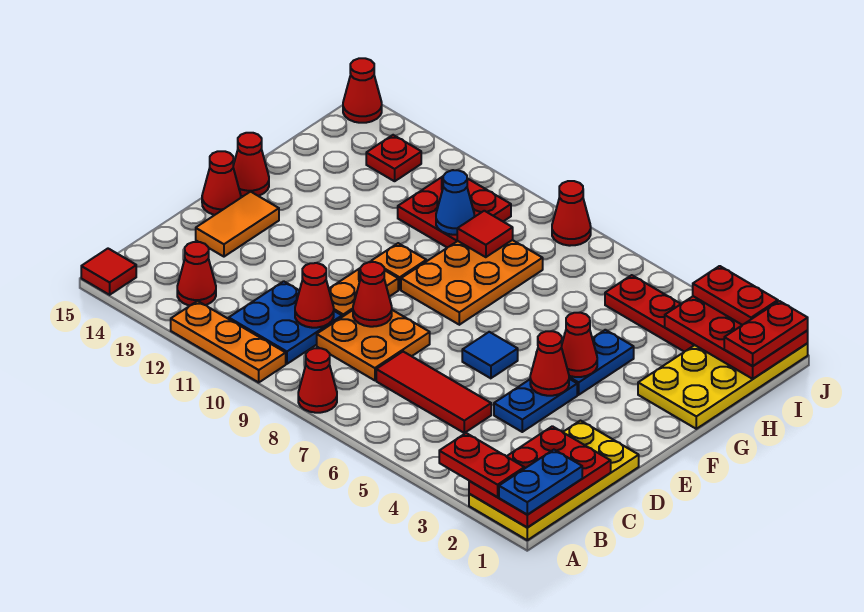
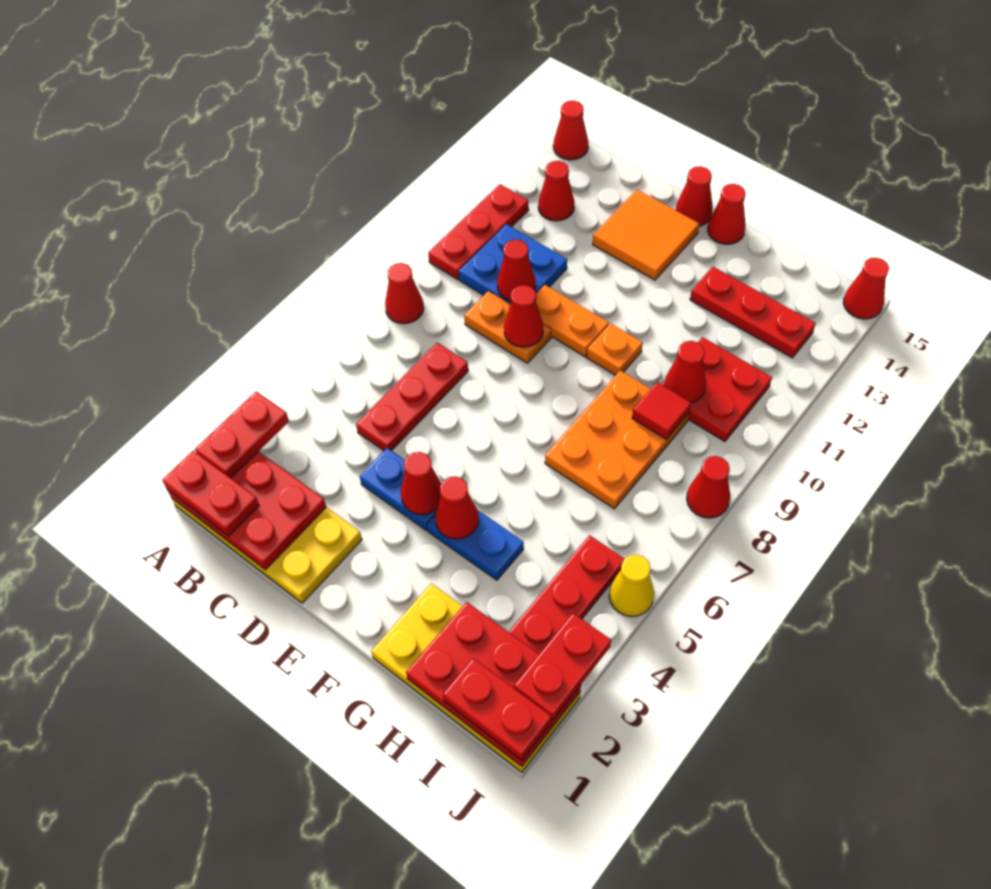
blue 1x2 plate [499,450,582,514] -> red 1x2 plate [162,451,259,536]
orange 1x3 plate [171,301,286,382] -> red 1x3 plate [428,184,529,279]
red 1x1 tile [81,249,136,295] -> red 1x1 cone [553,100,588,160]
red 1x3 tile [376,352,491,433] -> red 1x3 plate [356,343,468,451]
orange 2x2 plate [317,310,430,380] -> orange 1x2 plate [464,291,551,363]
orange 1x2 tile [196,192,279,257] -> orange 2x2 tile [593,190,699,280]
blue 1x1 tile [462,332,518,378] -> none
orange 2x3 plate [401,240,543,325] -> orange 2x3 plate turned to [545,371,689,509]
blue 1x1 cone [436,170,475,235] -> red 1x1 cone [665,341,706,403]
red 2x3 plate [665,296,808,379] -> red 2x3 plate turned to [406,602,581,766]
red 1x1 plate [366,135,421,181] -> red 1x3 plate [690,267,816,358]
none -> yellow 1x1 cone [609,555,654,617]

